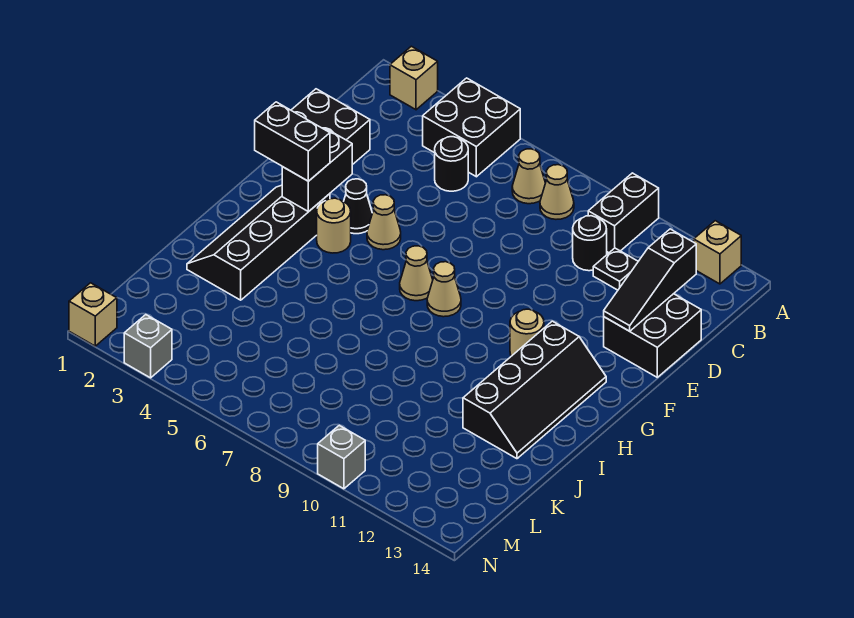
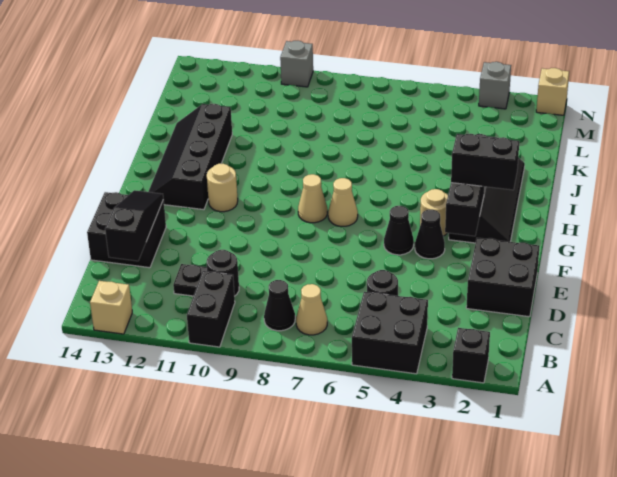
tan 1x1 brick [390,46,438,110] -> black 1x1 brick [452,328,490,383]
tan 1x1 cone [540,165,574,219] -> black 1x1 cone [264,280,295,331]
tan 1x1 cone [367,195,401,250] -> black 1x1 cone [384,206,414,255]

